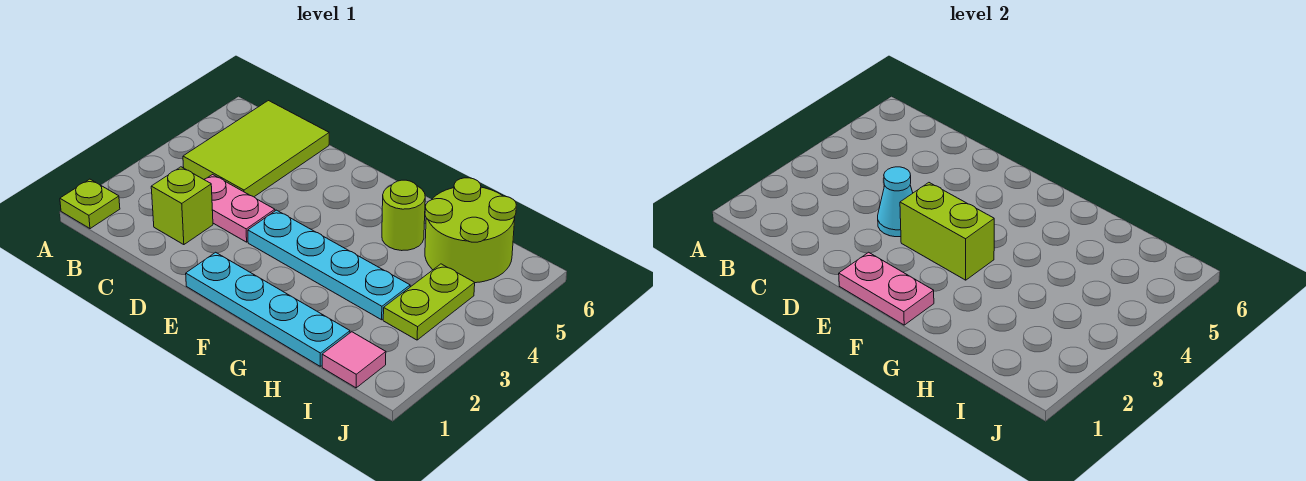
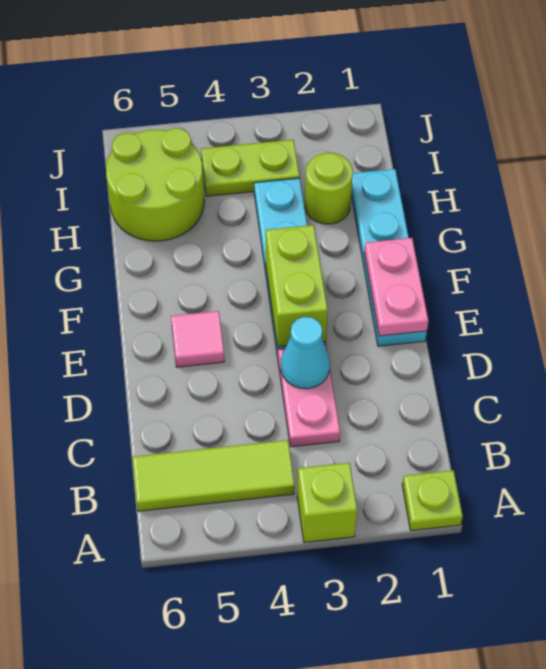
lime 2x3 tile [183,101,329,197] -> lime 1x3 tile [132,440,295,511]
lime 1x1 brick [151,167,213,245] -> lime 1x1 brick moved to [297,463,357,542]
lime 1x1 round brick [382,180,425,251] -> lime 1x1 round brick moved to [305,153,353,224]
pink 1x1 tile [322,332,386,388] -> pink 1x1 tile moved to [171,311,224,367]

